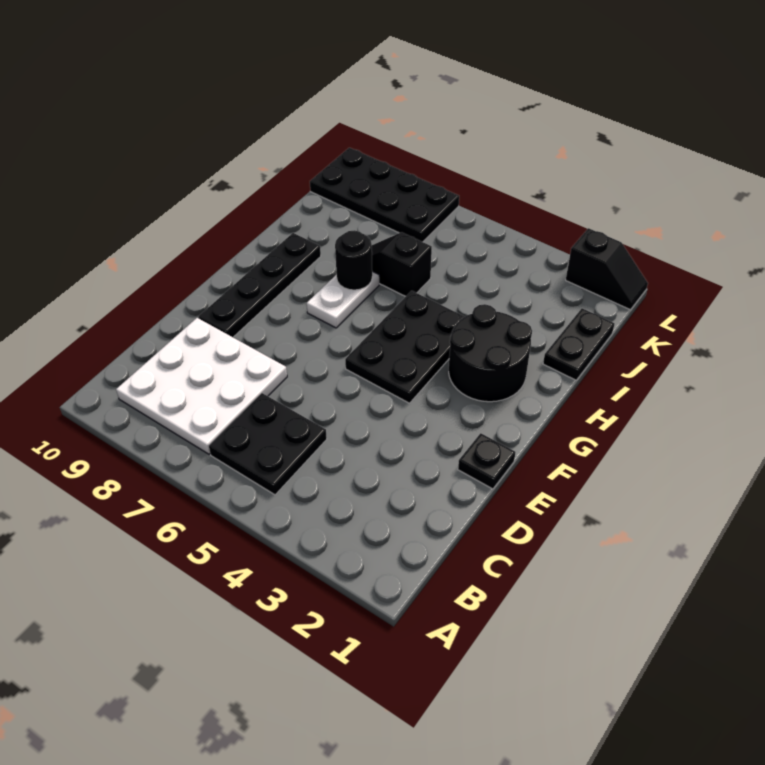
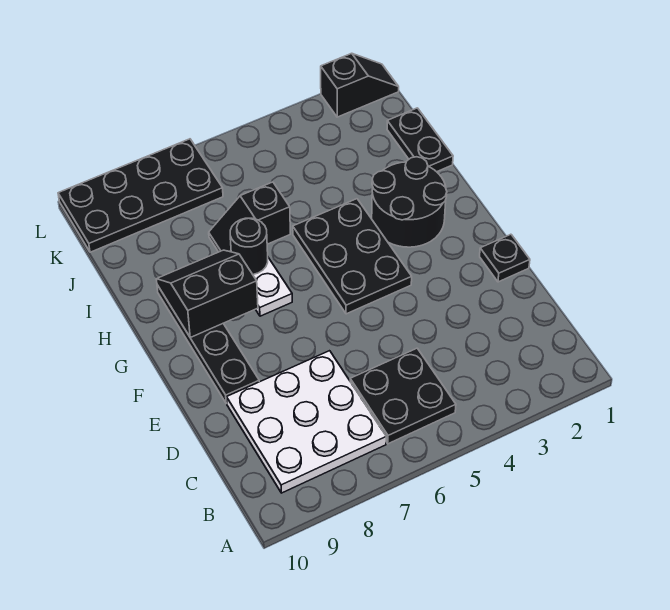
none -> black 2x2 slope [156,250,258,338]

